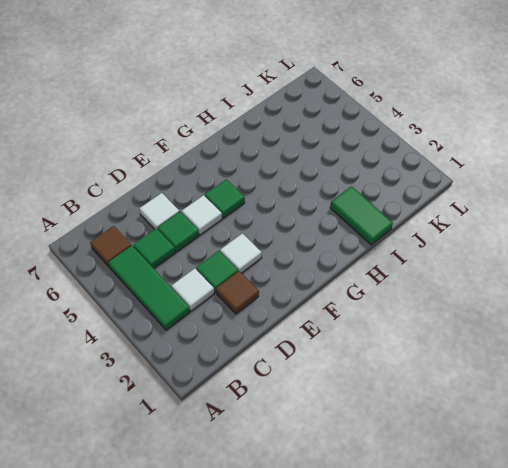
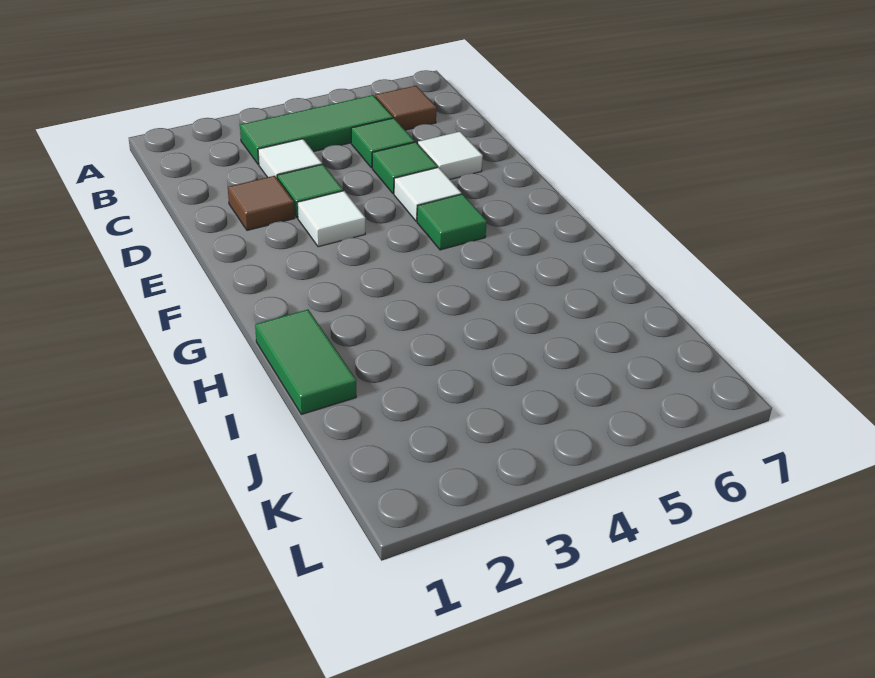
green 1x2 tile [330,186,393,245] -> green 1x2 tile turned to [255,309,356,415]

